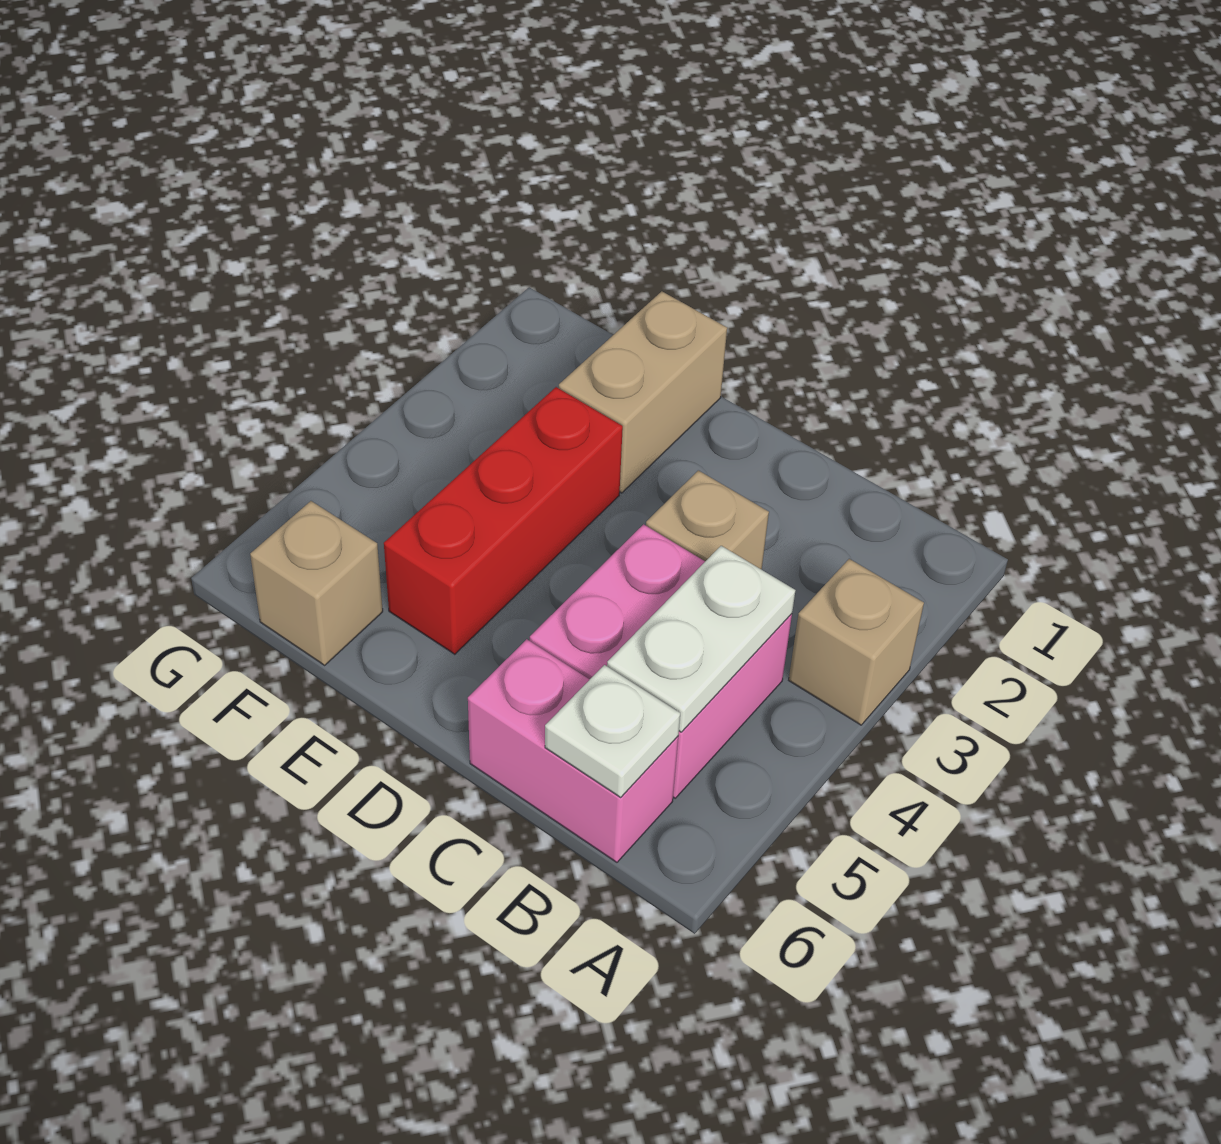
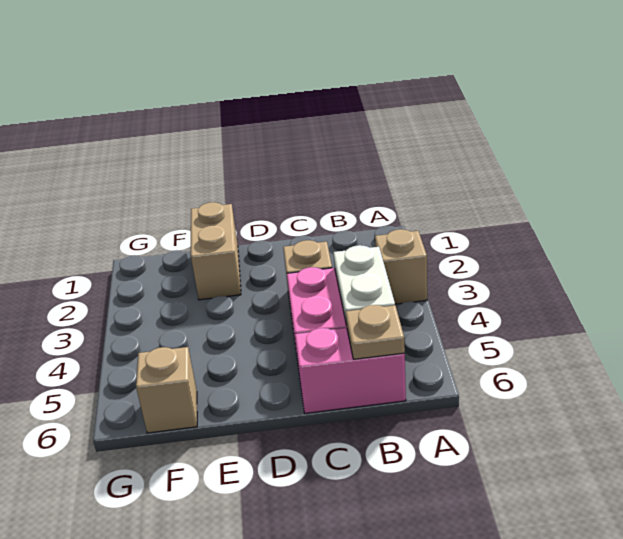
white 1x1 plate [545,665,680,797] -> tan 1x1 plate [346,305,405,359]
red 1x3 brick [384,387,623,654] -> none

